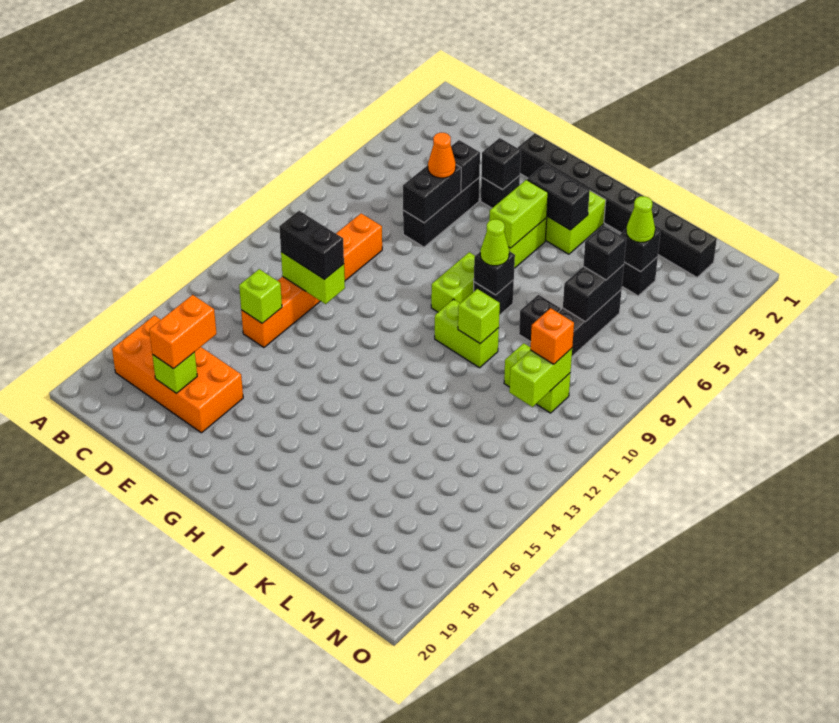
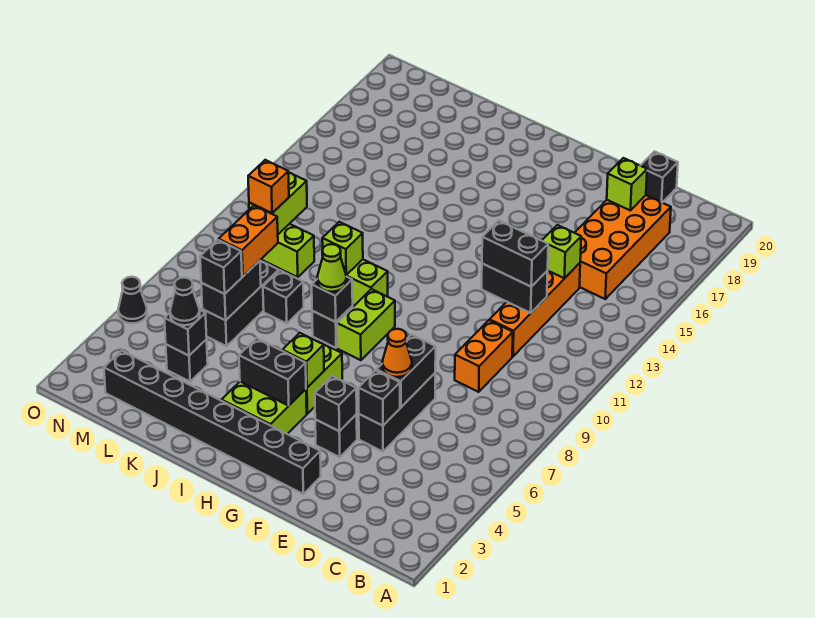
orange 2x4 brick [112,316,243,433] -> orange 2x4 brick turned to [575,195,671,299]
lime 1x2 brick [281,252,345,304] -> black 1x2 brick [482,264,548,313]
orange 1x2 brick [149,295,216,369] -> orange 1x2 brick moved to [219,206,278,276]
none -> black 1x1 brick [640,152,678,203]
lime 1x2 brick [489,180,548,248] -> lime 1x1 brick [282,333,324,388]
lime 1x1 cone [626,196,655,243] -> black 1x1 cone [170,278,200,325]
none -> black 1x1 cone [118,277,147,323]

